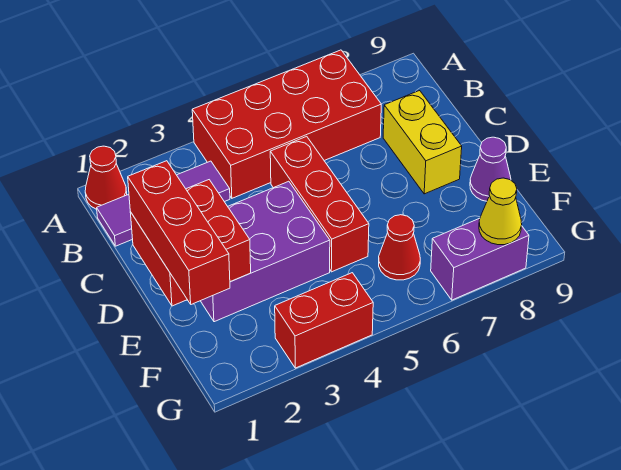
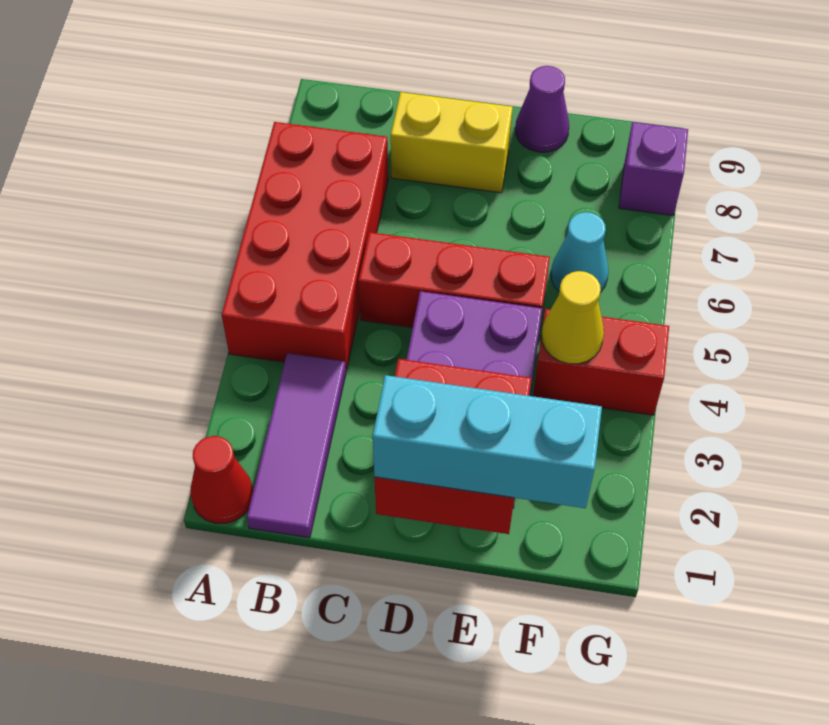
red 1x3 brick [128,161,230,304] -> cyan 1x3 brick [373,375,602,508]
red 1x1 cone [379,215,420,280] -> cyan 1x1 cone [551,212,608,292]
red 1x2 brick [275,273,373,368] -> red 1x2 brick turned to [533,309,669,415]
purple 1x2 brick [431,218,529,300] -> purple 1x1 brick [619,122,688,216]
yellow 1x1 cone [479,178,522,245] -> yellow 1x1 cone moved to [542,271,604,364]

